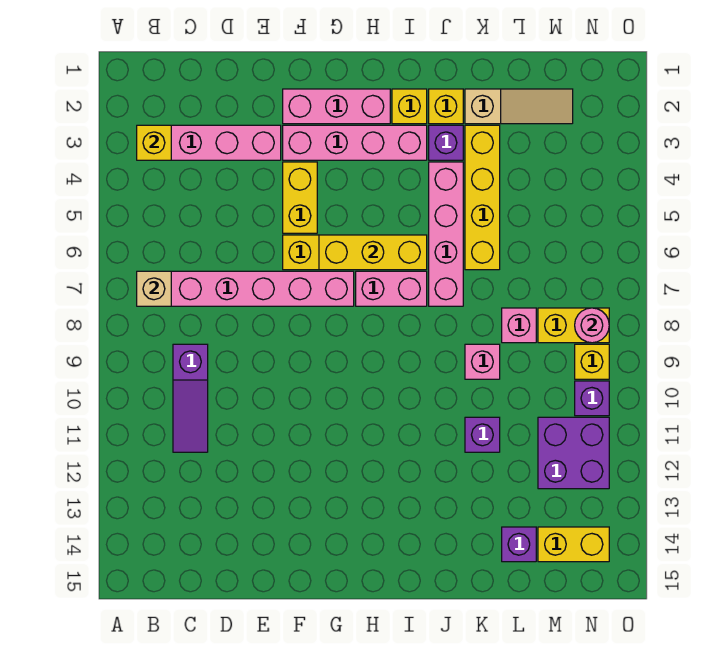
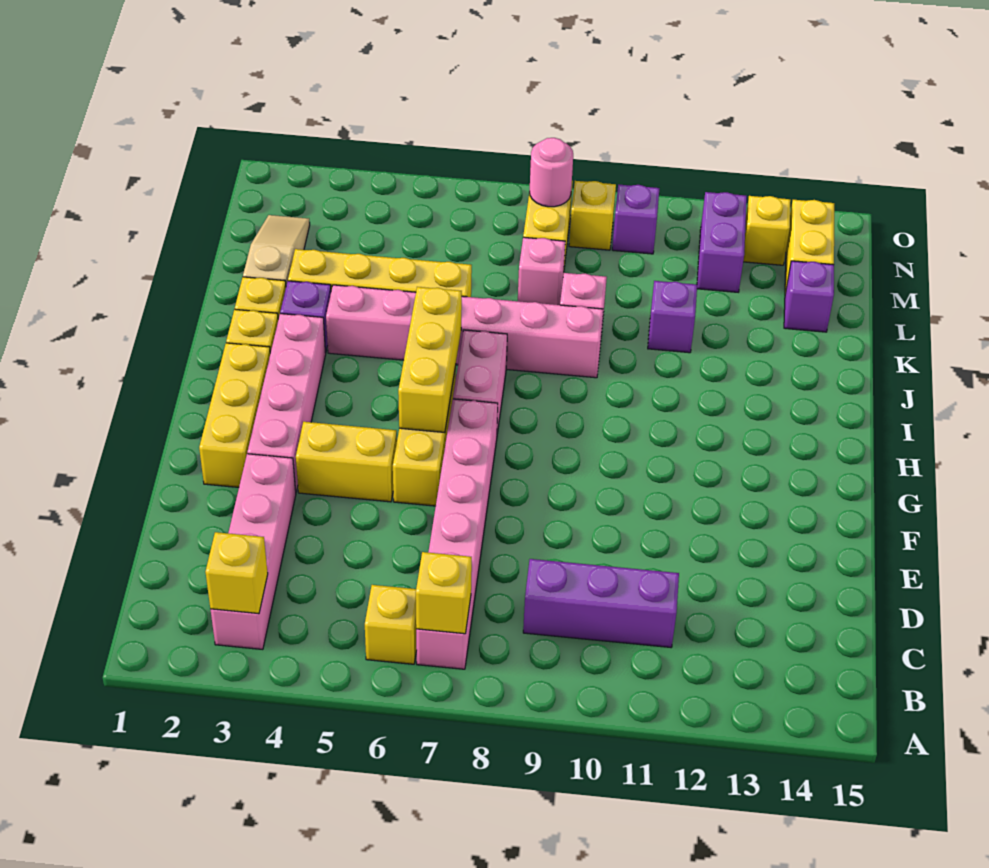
none -> yellow 1x1 brick [365,585,417,664]
tan 1x1 brick [137,271,171,306] -> yellow 1x1 brick [416,552,472,634]
purple 1x3 slope [173,344,208,452] -> purple 1x3 brick [523,559,679,647]
pink 1x3 brick [283,89,390,124] -> yellow 1x3 brick [199,343,270,487]
pink 1x4 brick [429,162,463,306] -> pink 1x6 brick [326,285,603,378]
purple 2x2 brick [538,417,609,489] -> purple 1x2 brick [697,192,747,292]
none -> yellow 1x1 brick [743,196,791,265]

